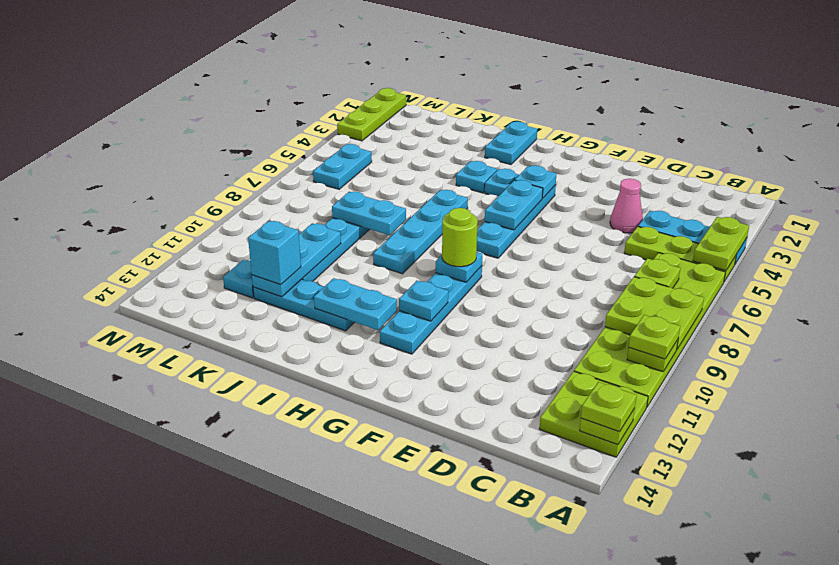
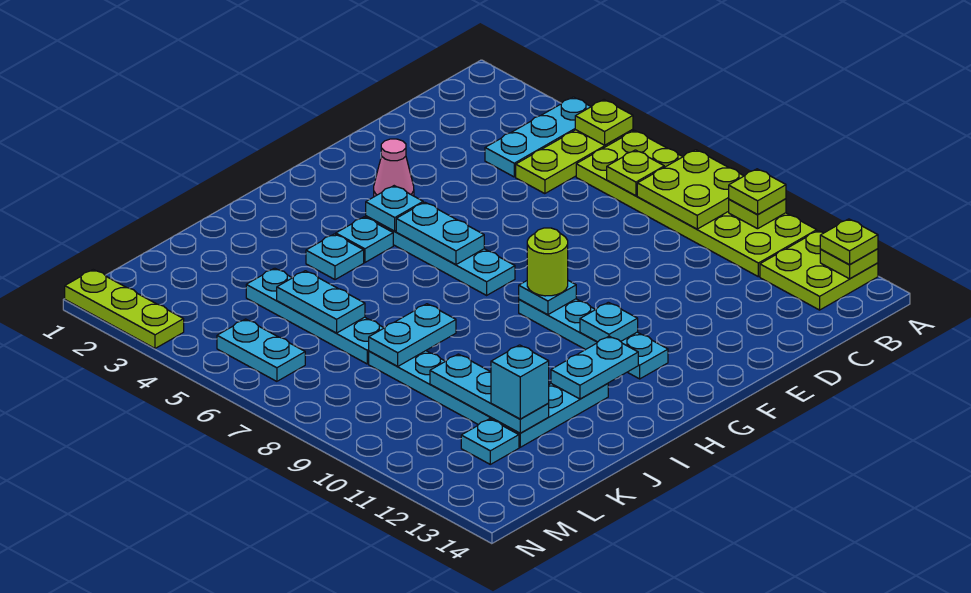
lime 1x2 plate [693,217,749,271] -> lime 1x1 plate [575,100,633,145]
pink 1x1 cone [610,179,643,233] -> pink 1x1 cone moved to [374,139,414,197]
cyan 1x2 plate [485,121,537,165] -> cyan 1x2 plate moved to [277,271,365,333]
cyan 1x4 plate [373,190,468,274] -> cyan 1x4 plate moved to [246,268,384,364]

